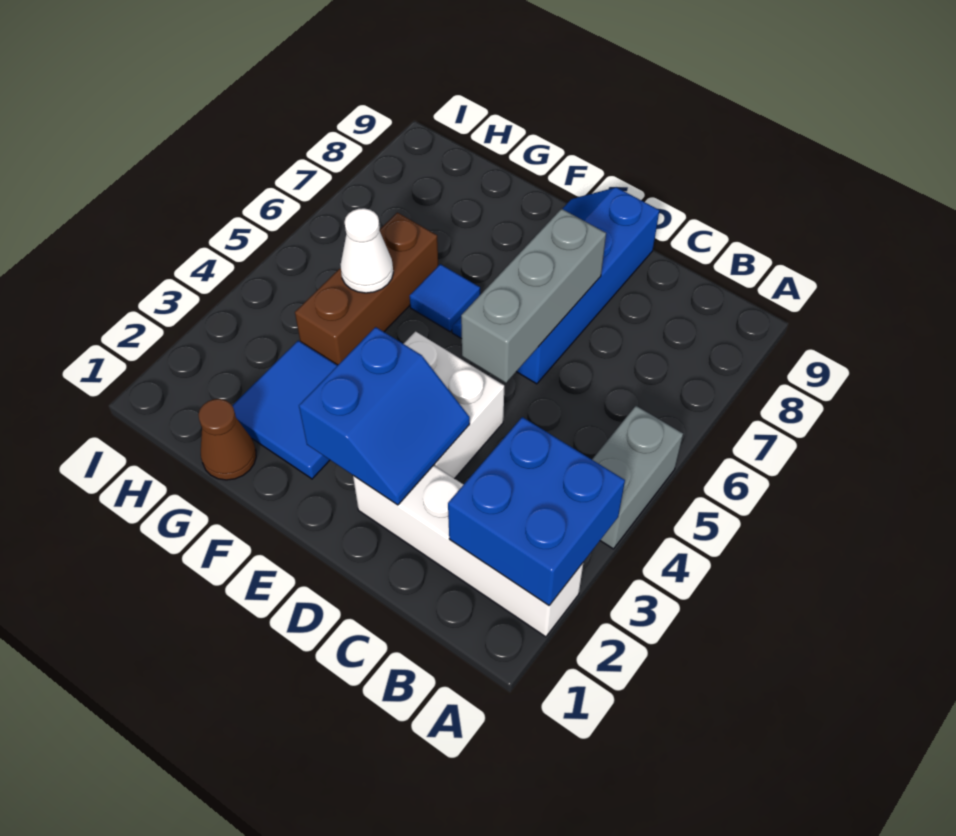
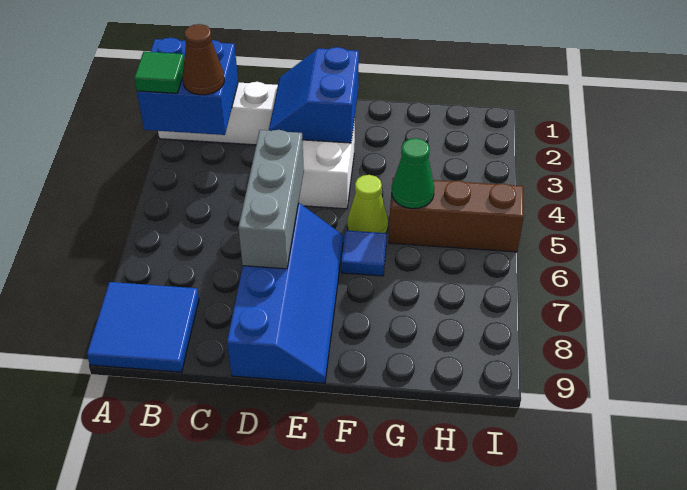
none -> green 1x1 tile [134,52,184,93]
grey 1x2 brick [592,406,683,549] -> none
blue 2x2 tile [232,341,338,479] -> blue 2x2 tile moved to [87,282,199,372]
none -> lime 1x1 cone [347,175,388,233]
brown 1x1 cone [198,399,256,480] -> brown 1x1 cone moved to [182,24,224,95]
brown 1x3 brick [295,212,438,365] -> brown 1x3 brick turned to [389,178,524,252]
white 1x1 cone [340,208,393,293] -> green 1x1 cone [392,138,434,209]

